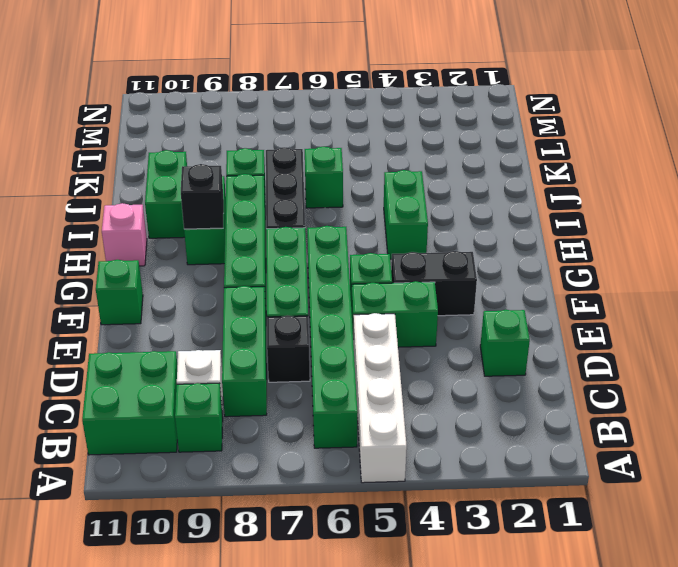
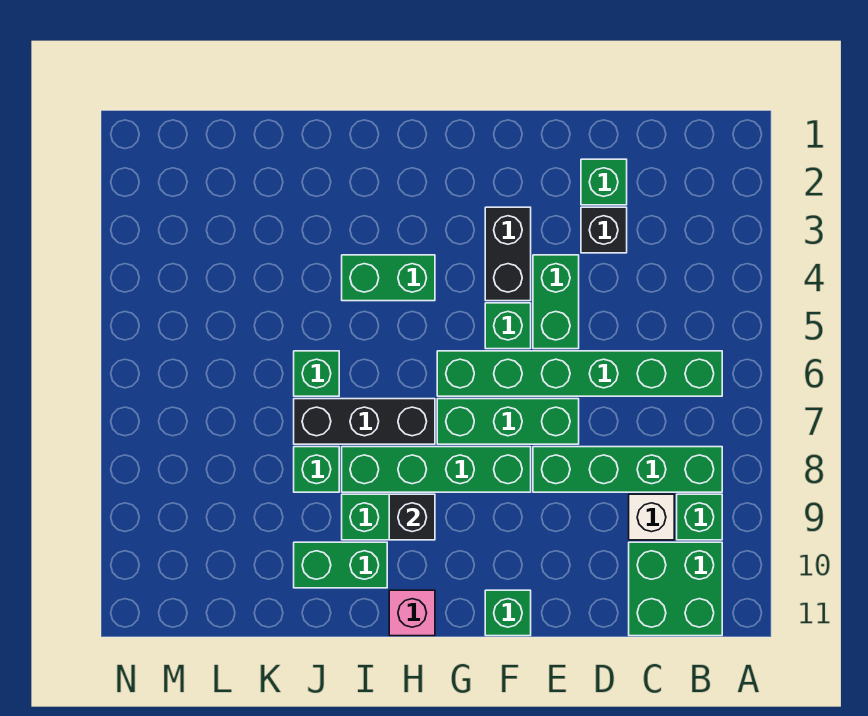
white 1x4 brick [353,313,407,483] -> none
green 1x3 brick [222,286,267,417] -> green 1x4 brick [533,447,722,492]
black 1x1 brick [267,316,310,382] -> black 1x1 brick moved to [581,207,627,253]

